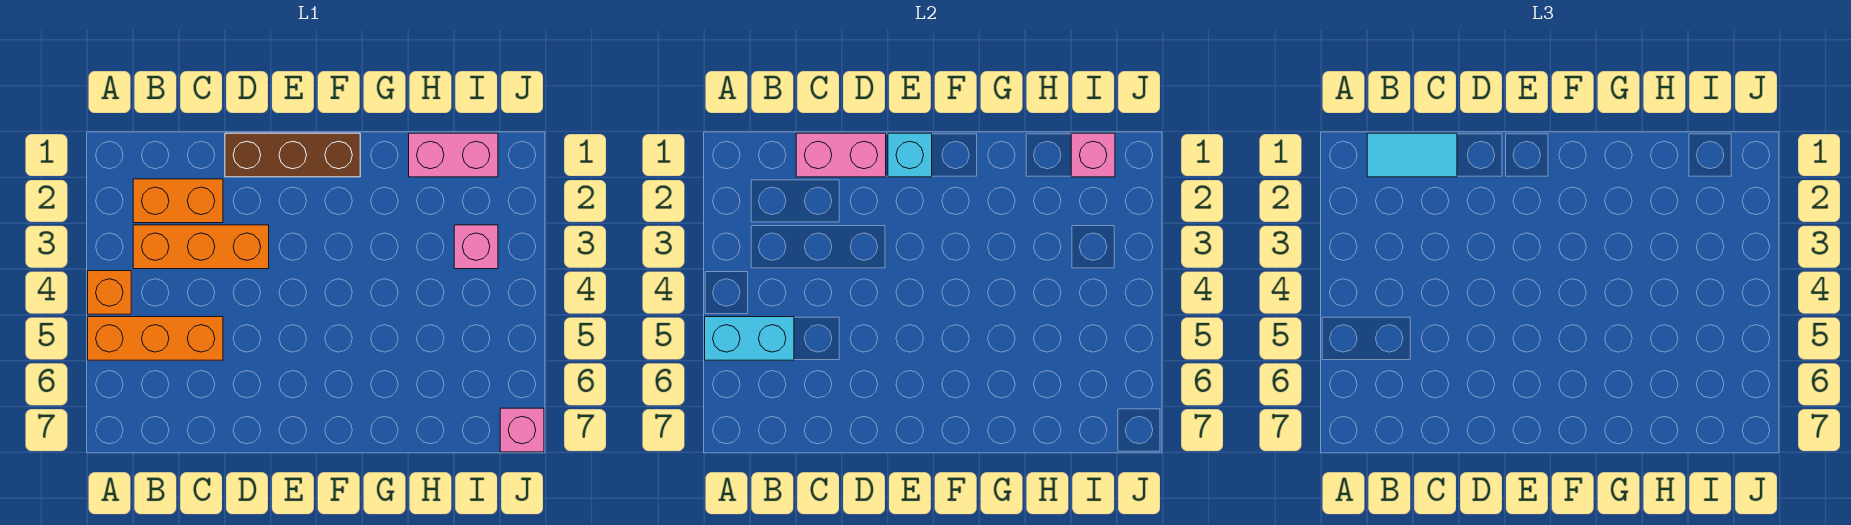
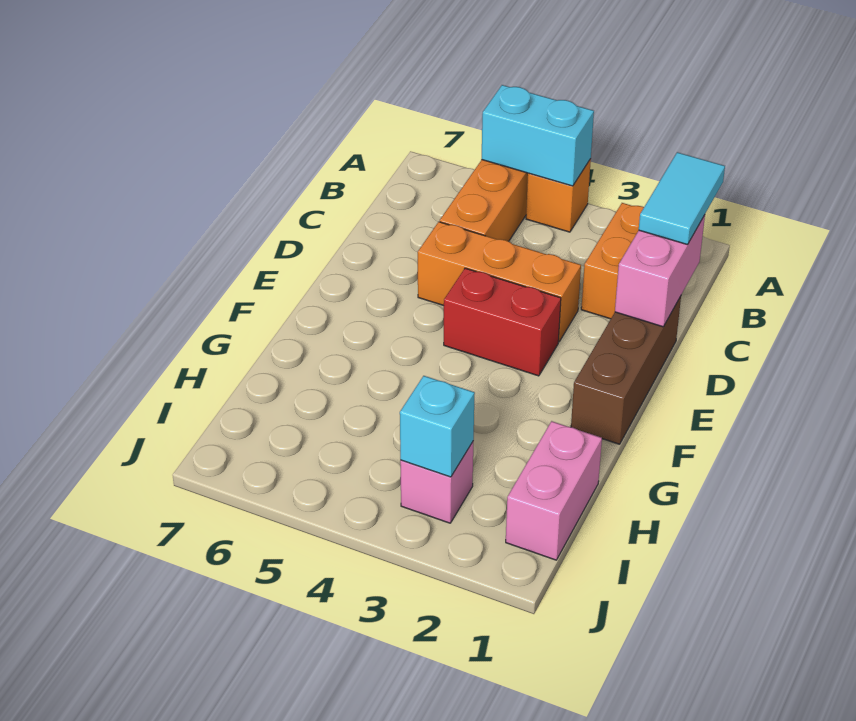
cyan 1x2 brick [705,317,794,360] -> cyan 1x2 brick turned to [481,85,594,186]
orange 1x3 brick [133,225,269,269] -> orange 1x3 brick turned to [418,222,581,342]
cyan 1x1 brick [888,133,932,177] -> cyan 1x1 brick moved to [400,376,475,477]
none -> red 1x2 brick [444,268,561,376]
pink 1x1 brick [1071,133,1115,177] -> none
pink 1x1 brick [500,408,544,452] -> none

